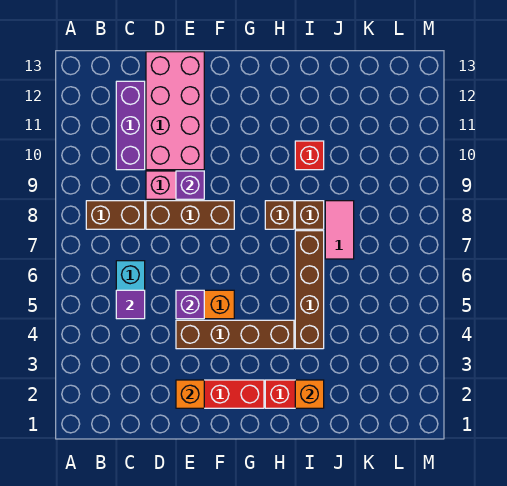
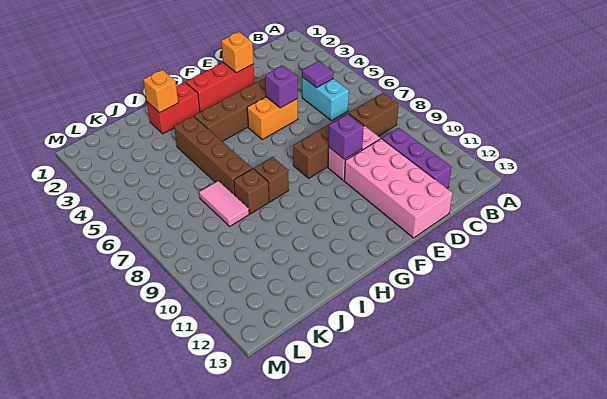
red 1x1 brick [295,141,324,170] -> none

